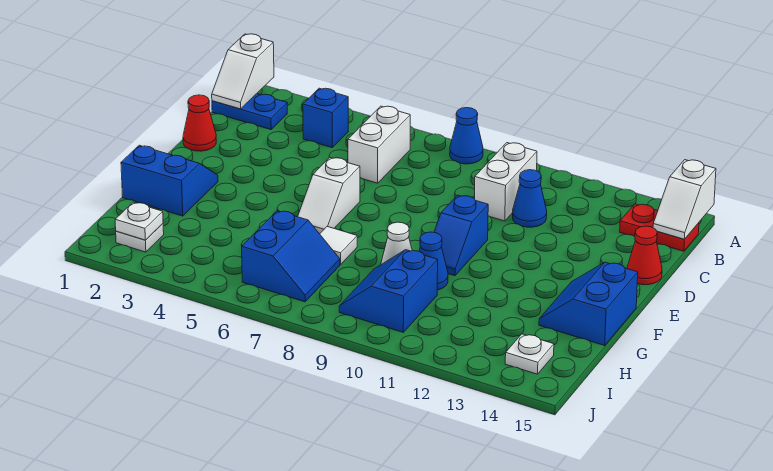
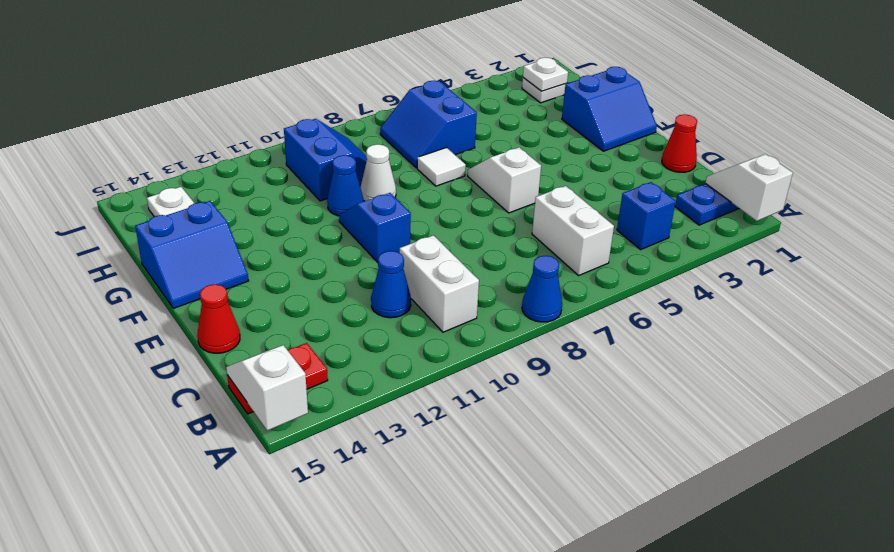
blue 2x2 slope [539,262,638,345] -> blue 2x2 slope turned to [135,201,249,308]

